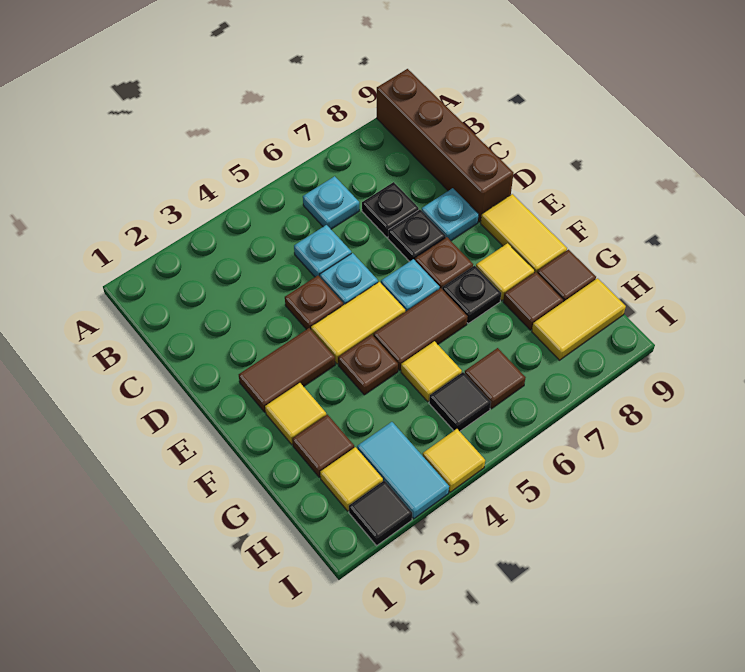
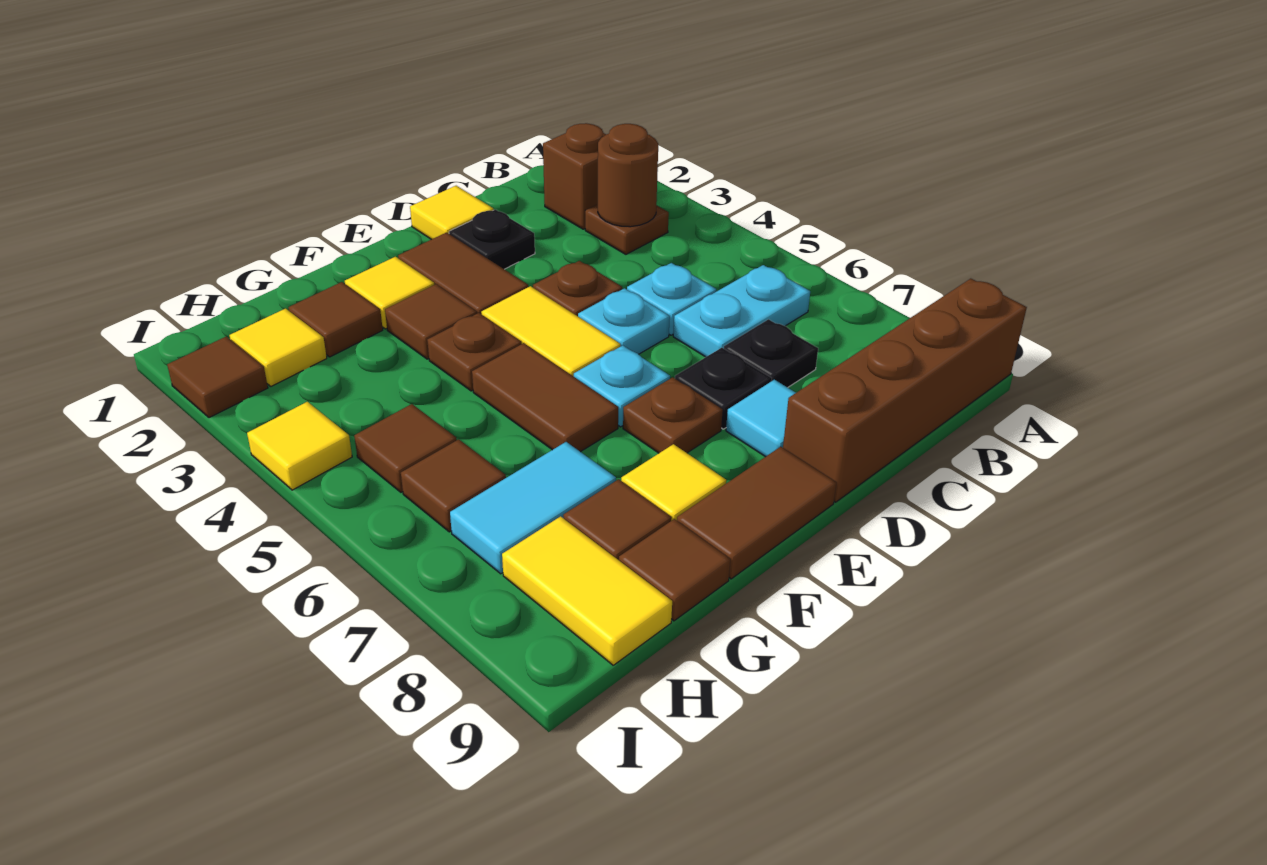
none -> brown 1x1 brick [543,123,606,229]
none -> brown 1x1 plate [585,204,669,254]
none -> brown 1x1 round brick [598,124,658,227]
cyan 1x1 plate [303,176,359,229] -> cyan 1x2 plate [673,265,810,357]
cyan 1x1 plate [422,188,479,241] -> cyan 1x1 tile [726,380,796,457]
yellow 1x2 tile [481,194,567,273] -> brown 1x2 tile [677,447,837,579]
none -> brown 1x1 tile [385,284,477,359]
black 1x1 plate [442,266,501,323] -> black 1x1 plate moved to [449,209,535,269]
yellow 1x1 tile [401,341,462,402] -> yellow 1x1 tile moved to [410,186,493,240]
cyan 1x2 tile [357,422,449,519] -> cyan 1x2 tile moved to [450,442,616,574]
black 1x1 tile [429,372,491,431] -> brown 1x1 tile [354,404,457,492]
black 1x1 tile [349,481,412,546] -> brown 1x1 tile [167,336,268,418]

